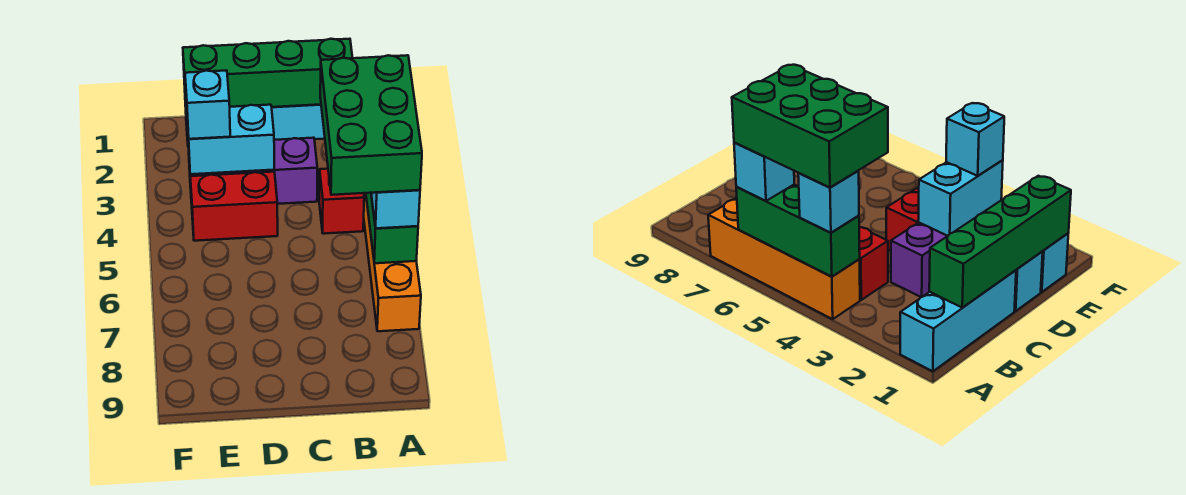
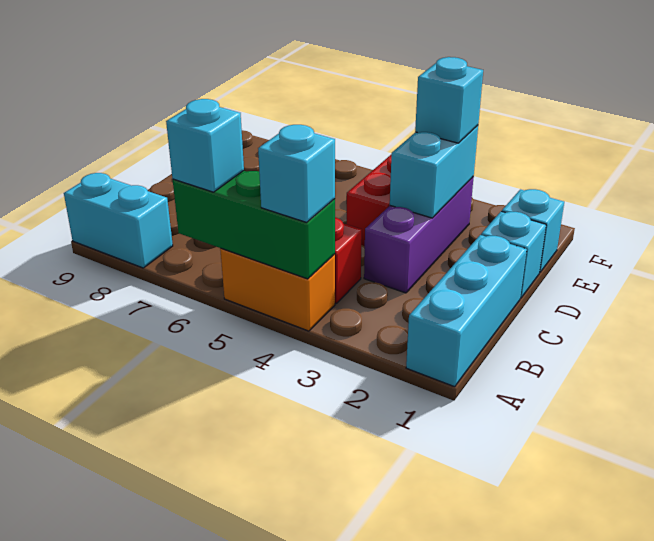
orange 1x4 brick [364,193,421,331] -> orange 1x2 brick [220,248,335,331]
green 2x3 brick [320,55,422,195] -> none
none -> cyan 1x2 brick [64,173,173,268]
green 1x4 brick [183,39,353,112] -> none

